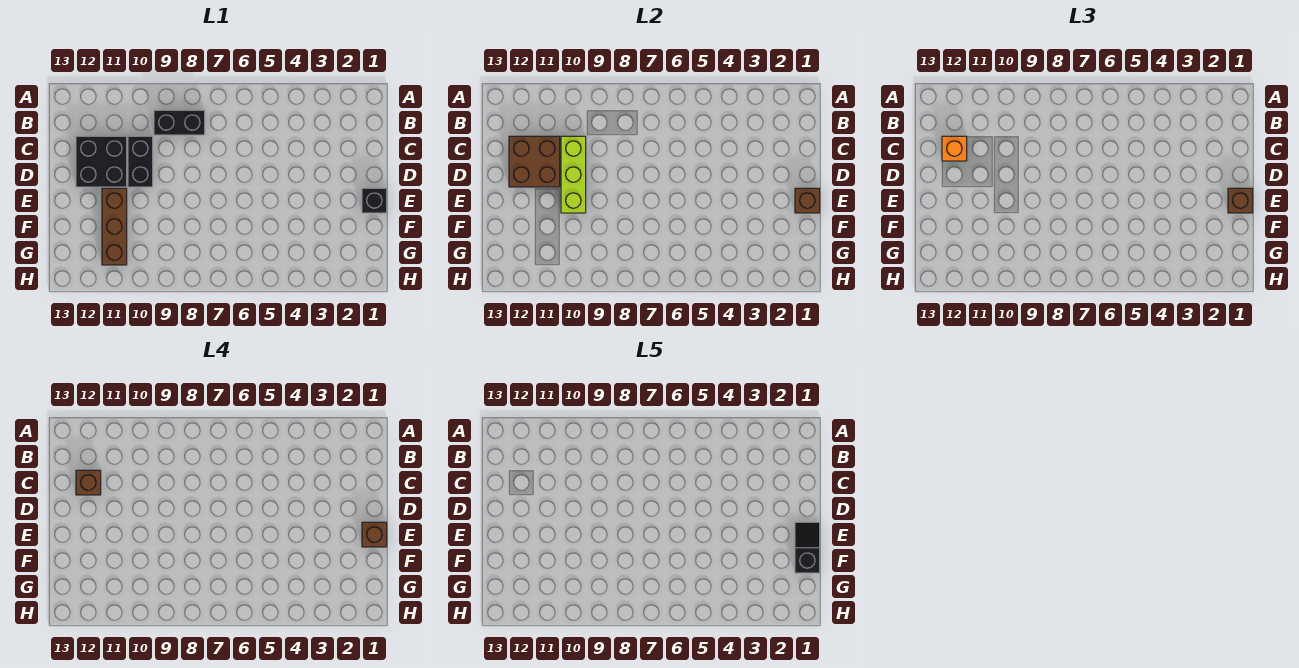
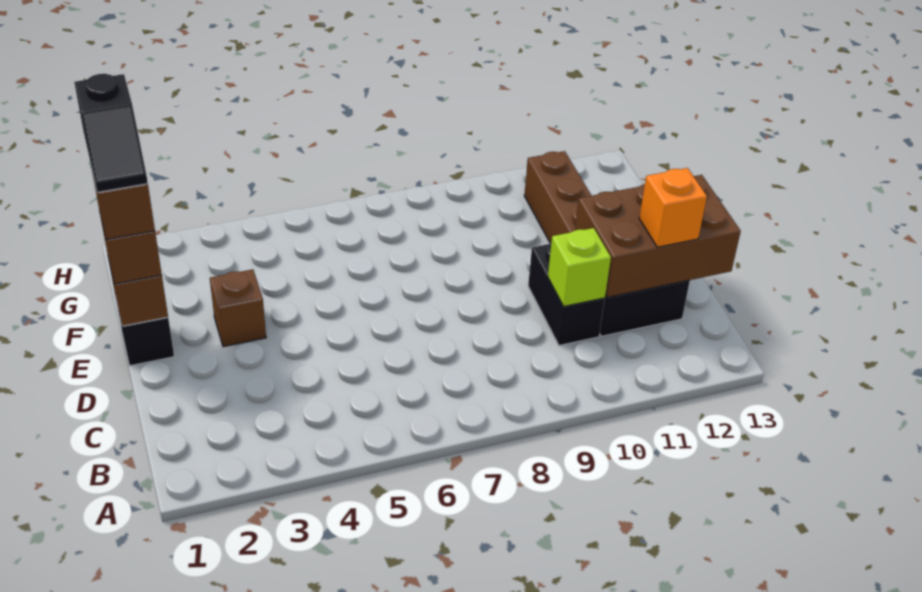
black 1x2 brick [154,110,205,135] -> none
lime 1x3 brick [561,136,586,213] -> lime 1x1 brick [548,228,611,306]
brown 2x2 brick [509,136,560,187] -> brown 2x3 brick [575,175,741,297]
brown 1x1 brick [76,470,101,495] -> brown 1x1 brick moved to [210,269,266,347]

